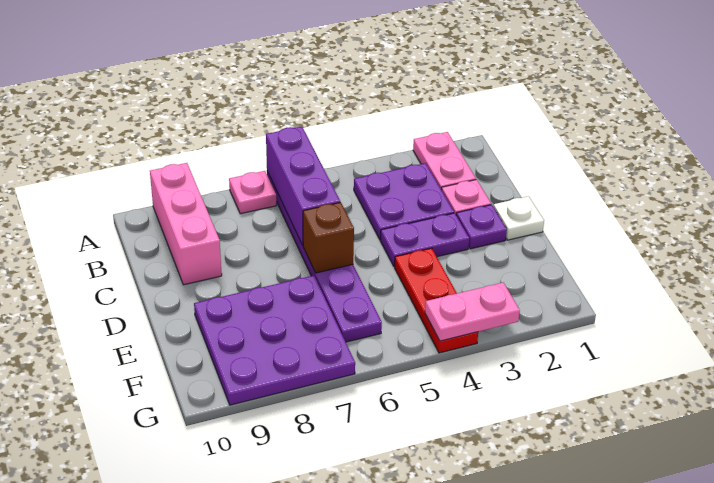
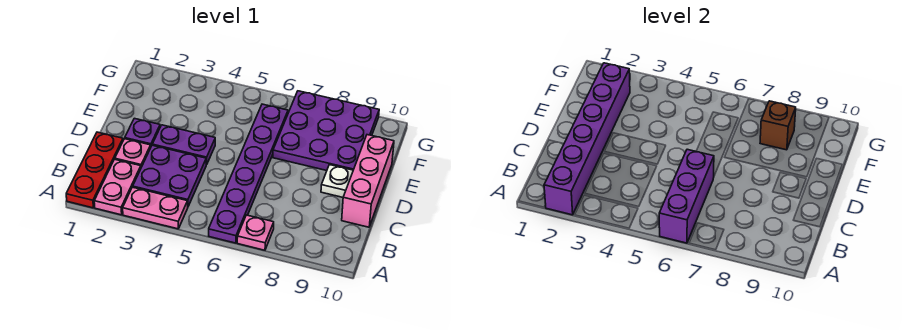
none -> purple 1x6 brick [544,63,630,215]
pink 1x3 brick [150,163,222,285] -> pink 1x3 brick moved to [342,135,394,227]
white 1x1 plate [493,196,544,240] -> white 1x1 plate moved to [321,165,353,197]
brown 1x1 brick [303,202,354,273] -> brown 1x1 brick moved to [760,101,796,150]
red 1x3 plate [395,248,478,353] -> red 1x3 plate moved to [66,132,123,208]
pink 1x2 plate [425,283,520,341] -> pink 1x2 plate moved to [123,187,188,229]

